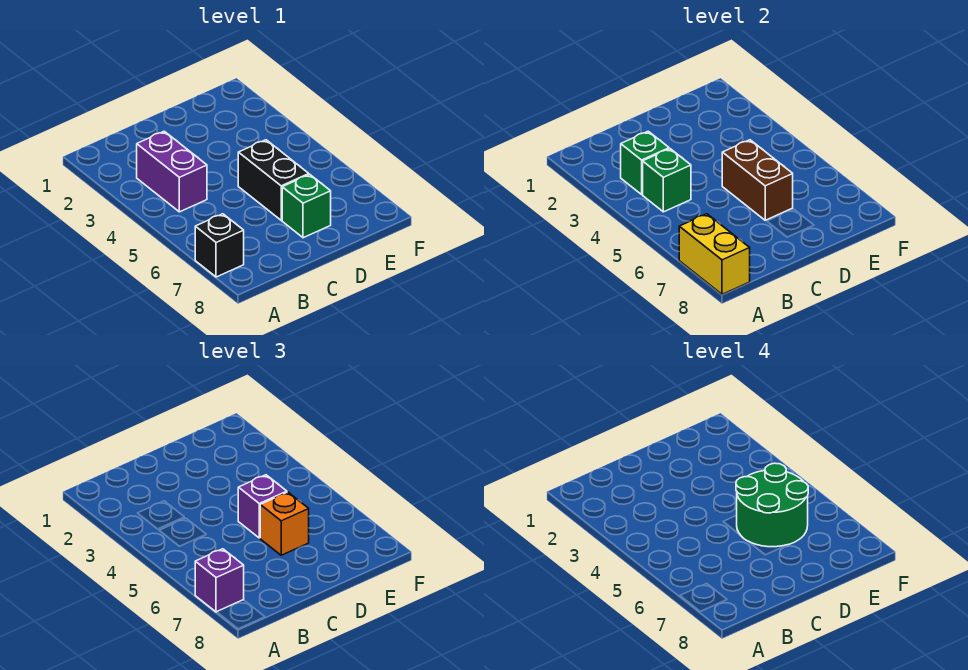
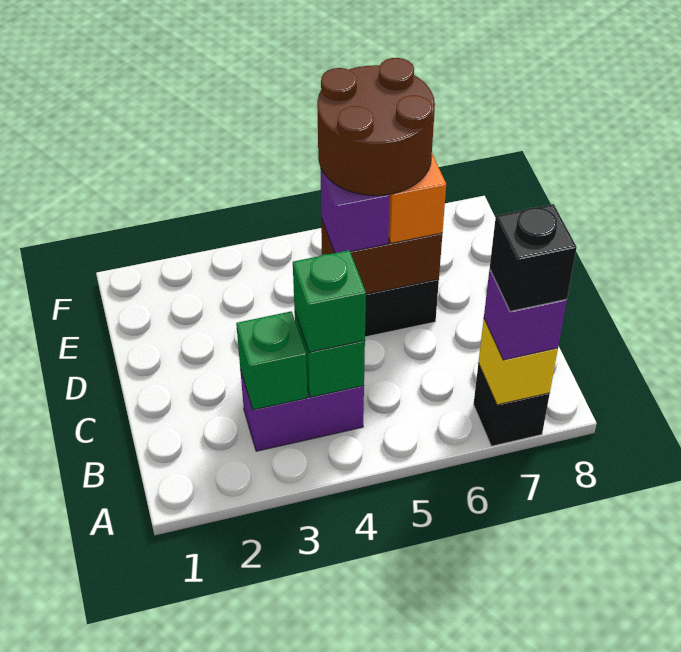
yellow 1x2 brick [679,214,750,294] -> yellow 1x1 brick [478,319,558,405]
none -> black 1x1 brick [490,204,577,311]
green 2x2 round brick [736,463,808,547] -> brown 2x2 round brick [317,58,435,196]
green 1x1 brick [282,174,331,238] -> green 1x1 brick moved to [293,250,366,352]

